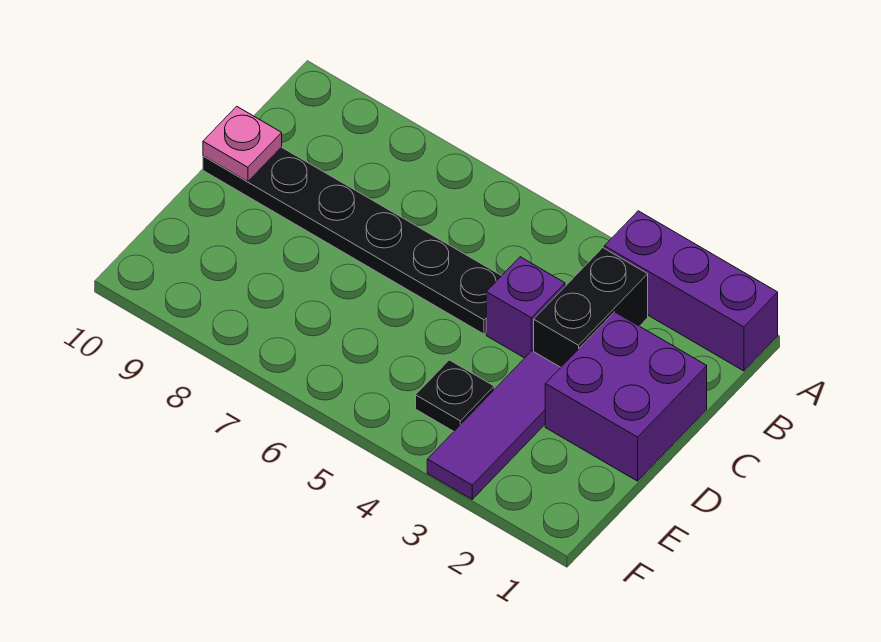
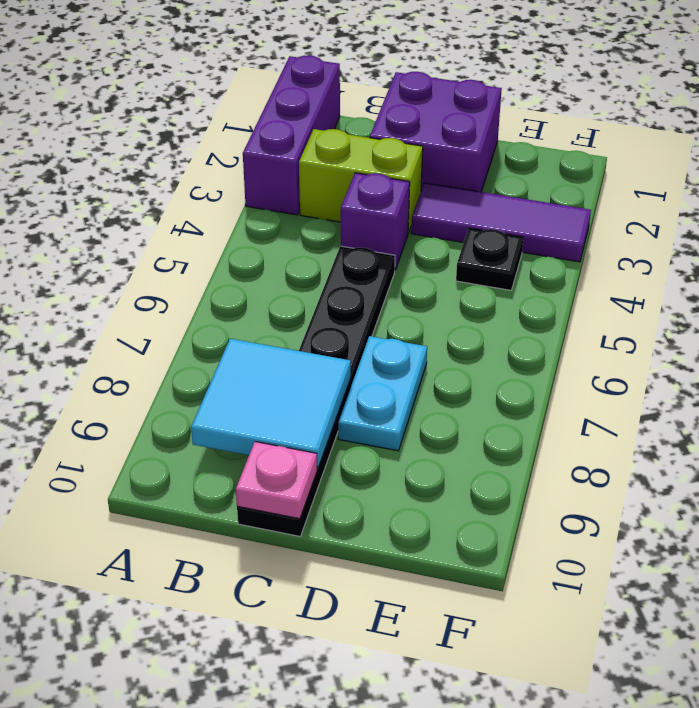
black 1x2 brick [534,248,648,367] -> lime 1x2 brick [299,129,423,233]
none -> cyan 2x2 tile [191,339,351,469]
none -> cyan 1x2 plate [338,336,427,451]

